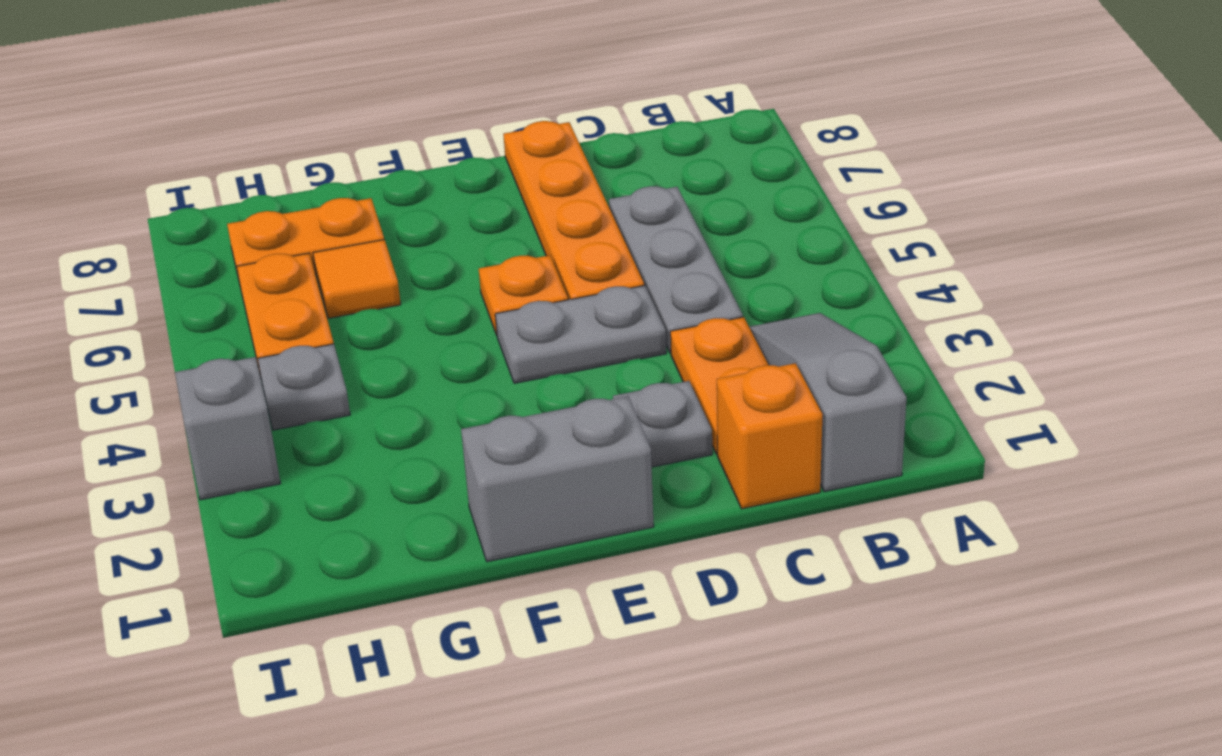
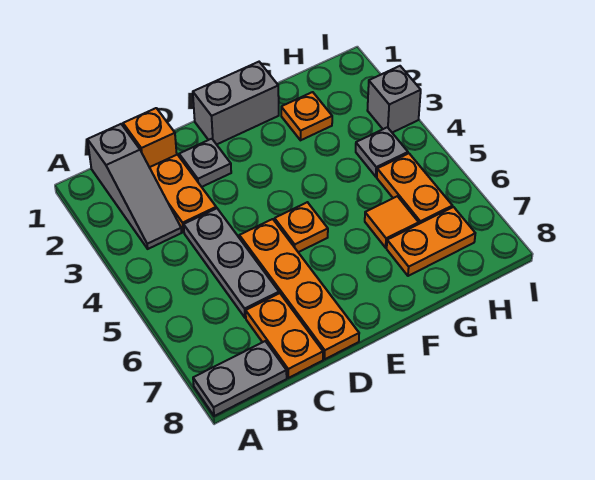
none -> orange 1x2 plate [246,293,323,378]
grey 1x2 plate [495,285,666,383] -> grey 1x2 plate moved to [193,341,287,416]
none -> orange 1x1 plate [281,92,332,140]

